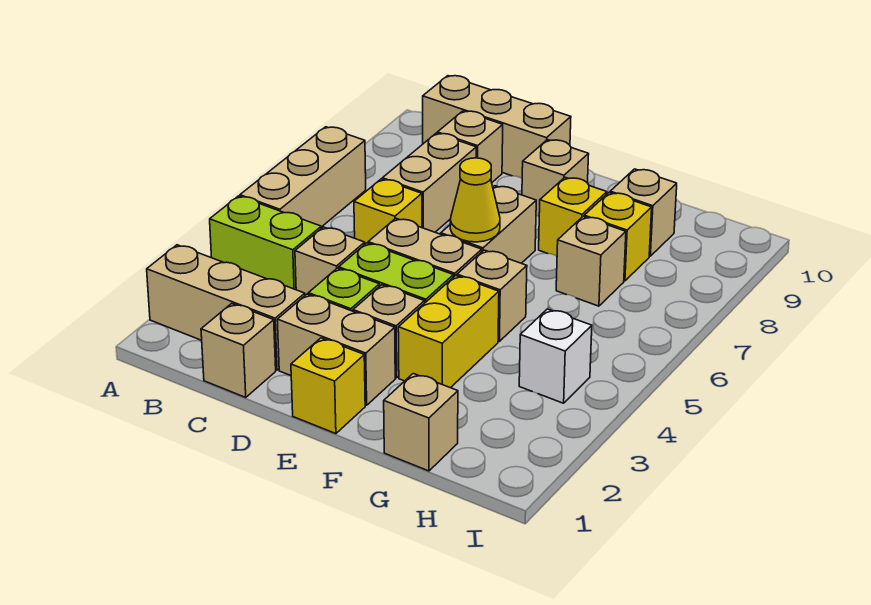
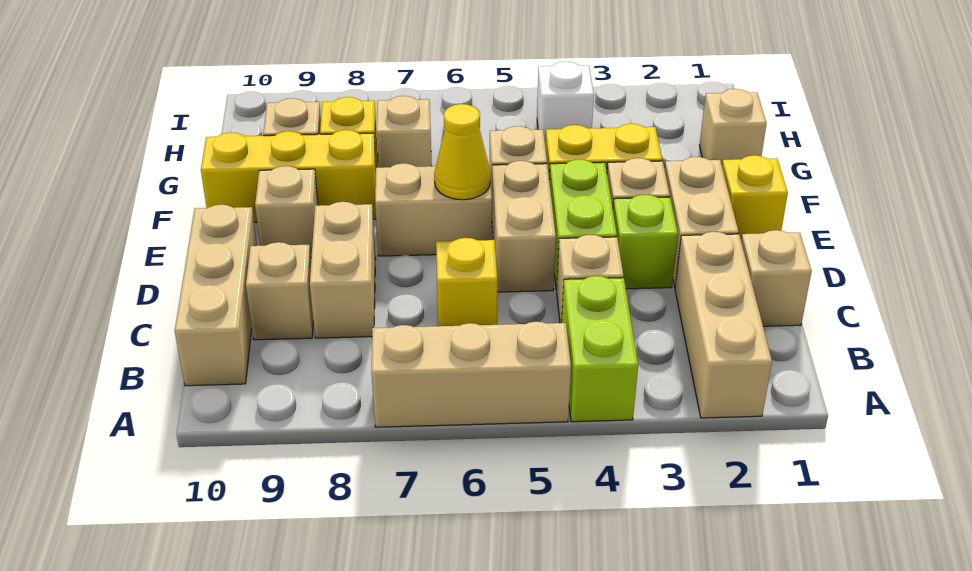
tan 1x2 brick [382,133,476,232] -> tan 1x2 brick turned to [310,202,376,338]
yellow 1x1 brick [539,177,607,256] -> yellow 1x3 brick [201,130,376,222]

